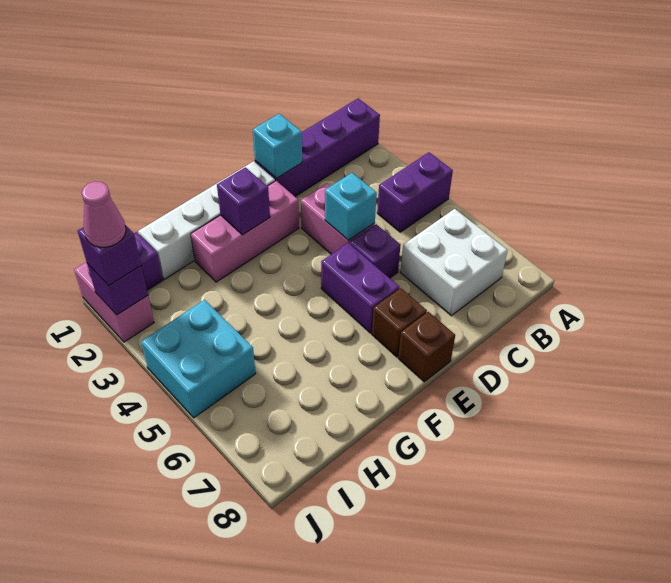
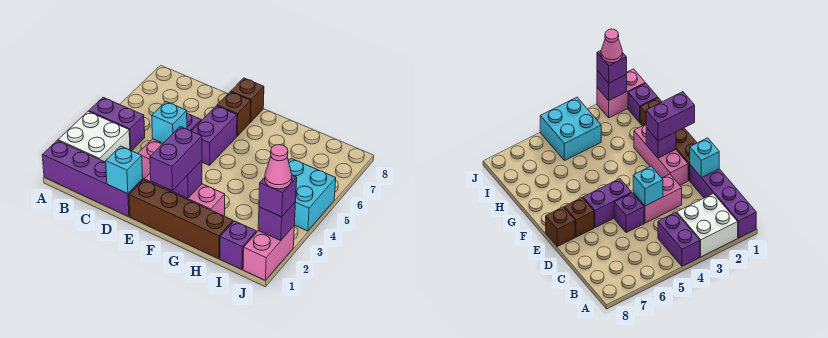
white 2x2 brick [400,209,508,316] -> white 2x2 brick moved to [58,111,130,162]
white 1x4 brick [138,161,275,279] -> brown 1x4 brick [129,180,233,259]
none -> purple 1x2 brick [150,126,202,190]

